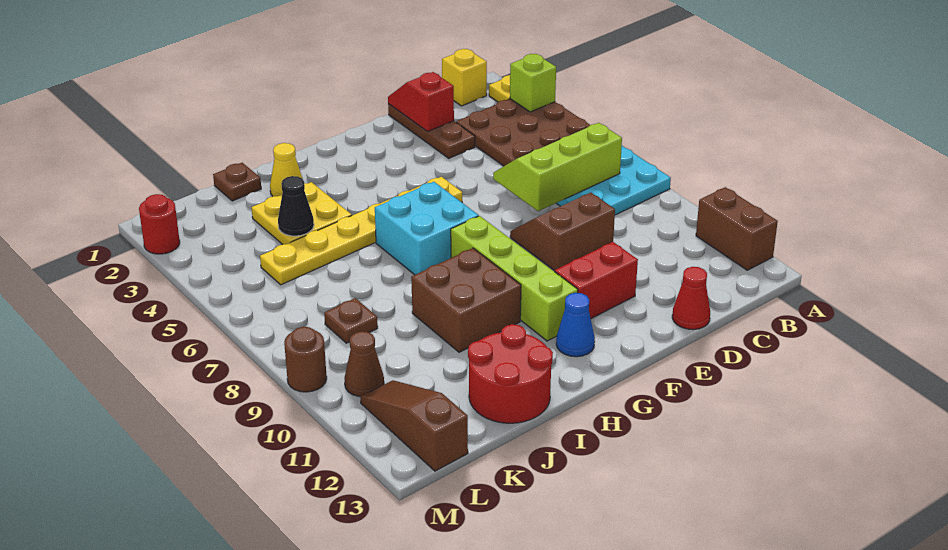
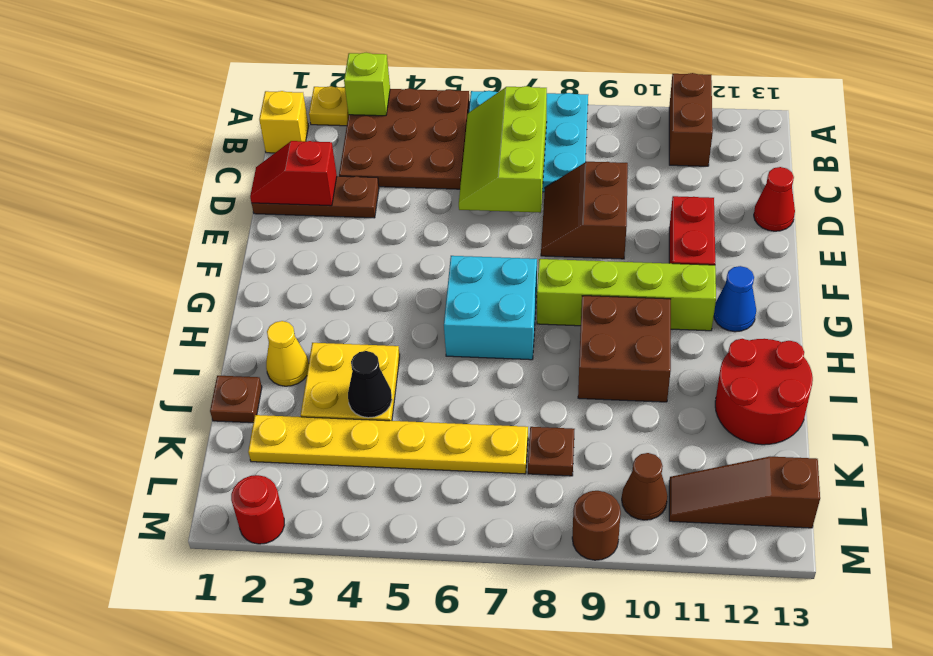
brown 1x2 brick [696,187,778,270] -> brown 1x2 brick turned to [669,73,713,166]
yellow 1x6 plate [260,177,462,285] -> yellow 1x6 plate turned to [248,415,528,474]

